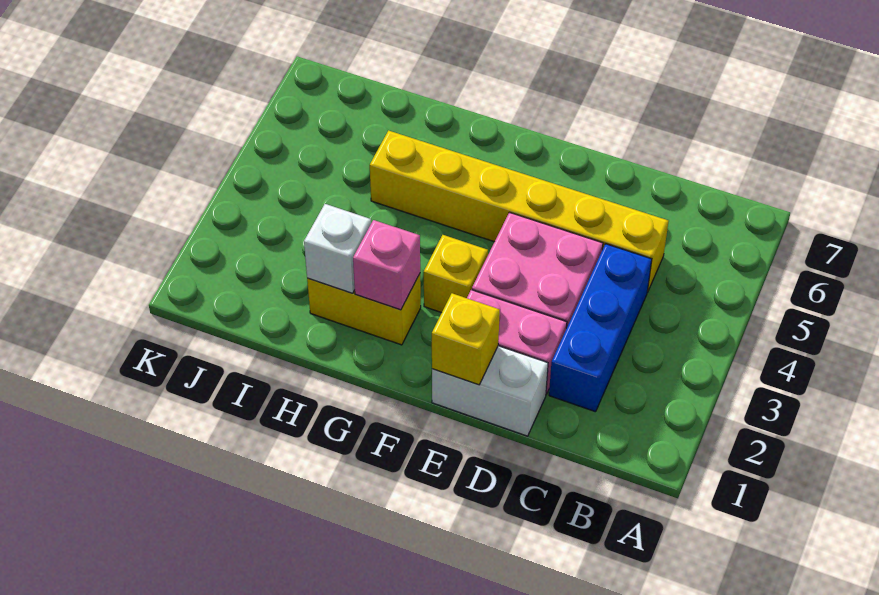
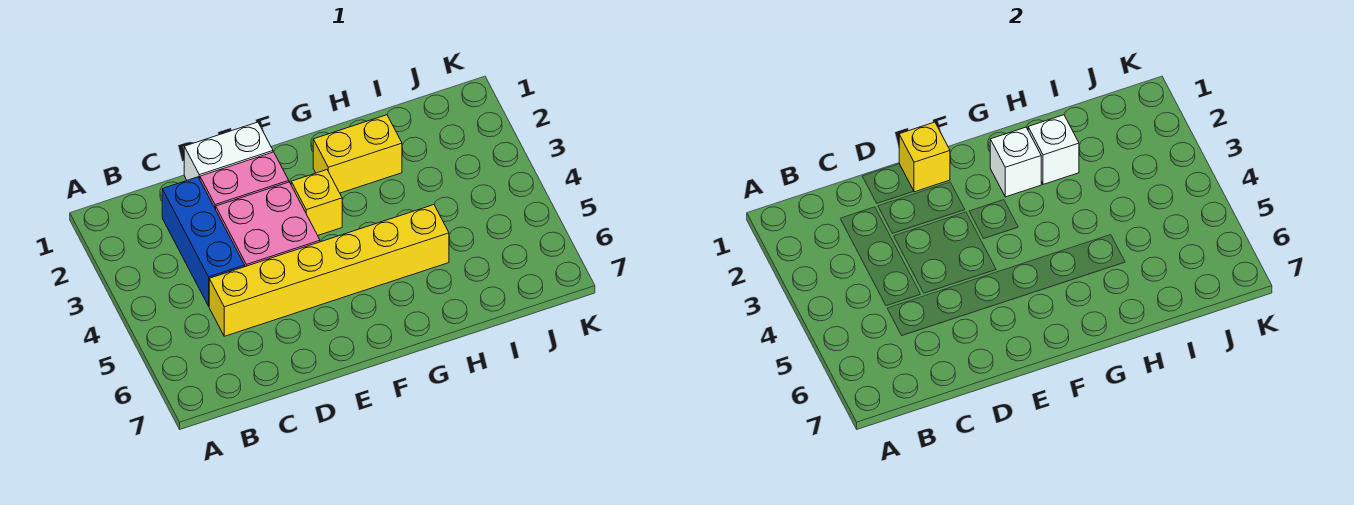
pink 1x1 brick [353,220,420,310] -> white 1x1 brick [990,127,1041,197]

